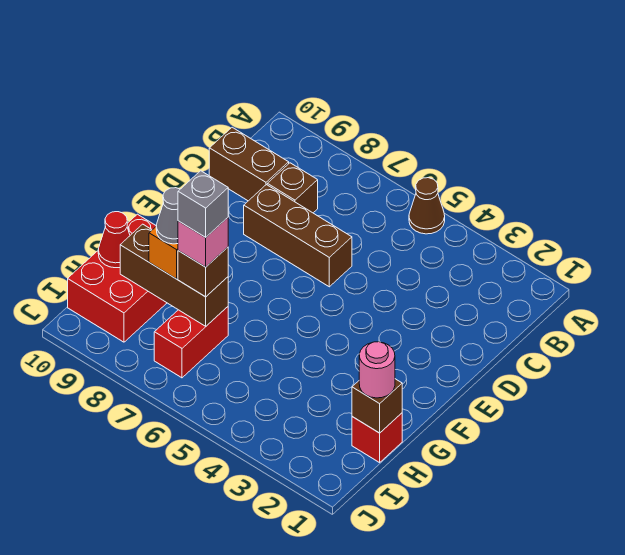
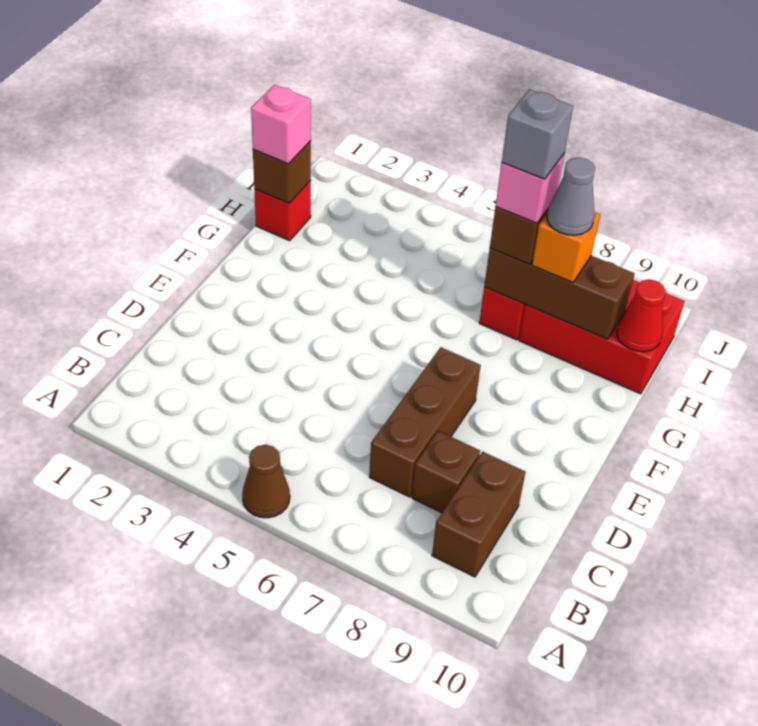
brown 1x2 brick [209,127,289,201] -> brown 1x2 brick turned to [432,452,525,577]
brown 1x3 brick [244,185,352,287] -> brown 1x3 brick turned to [369,347,481,497]
red 2x3 brick [68,214,167,342] -> red 2x3 brick turned to [519,280,684,394]
pink 1x1 round brick [359,342,395,398] -> pink 1x1 brick [251,85,311,164]

